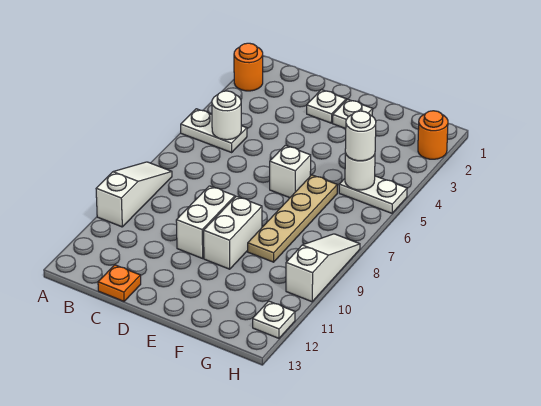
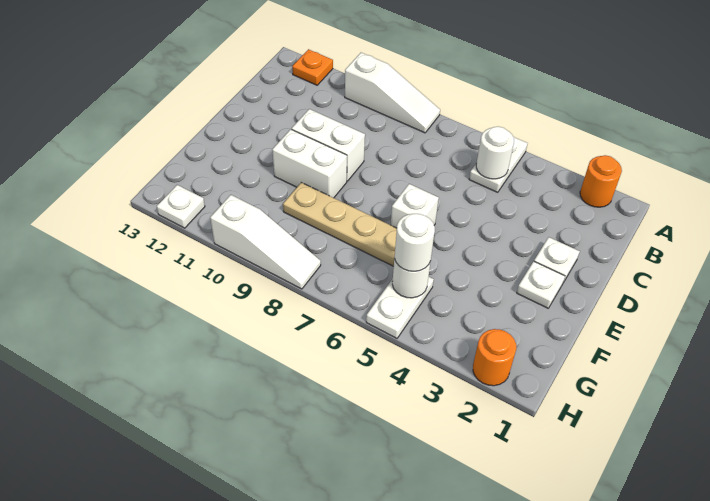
orange 1x1 plate [98,265,141,301] -> orange 1x1 plate moved to [292,49,333,85]

